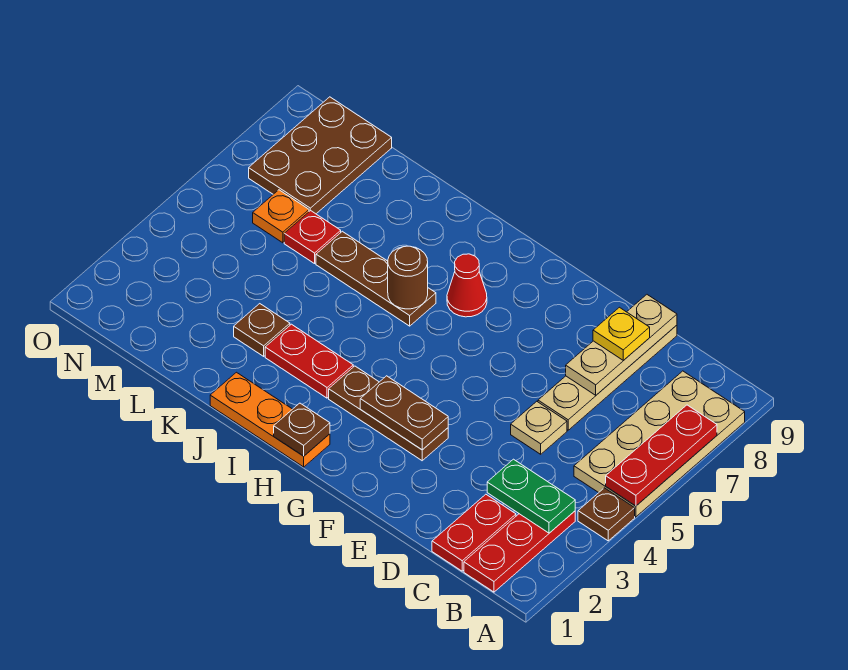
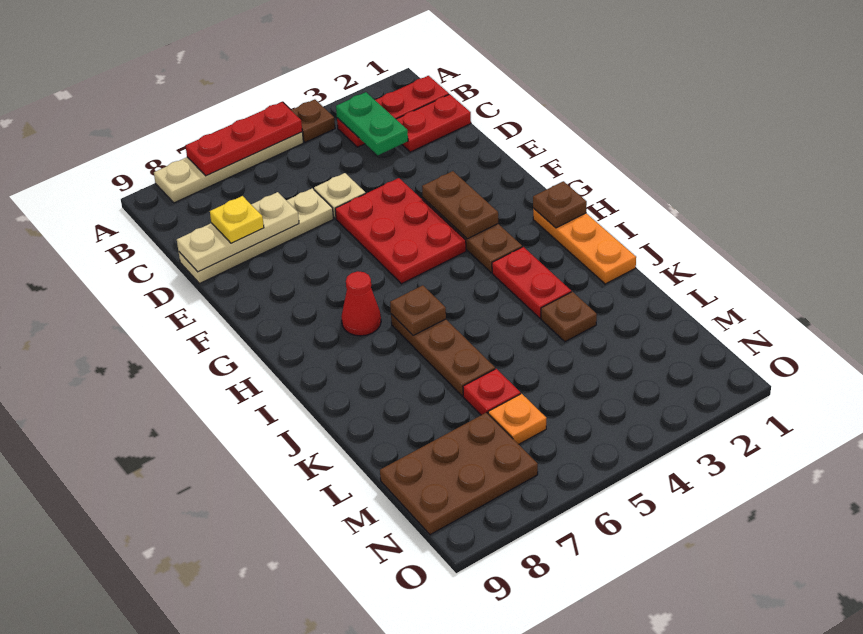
tan 2x4 plate [574,371,745,517] -> tan 1x4 plate [154,132,303,203]
none -> red 2x3 plate [335,178,466,284]
brown 1x1 round brick [388,246,428,309] -> brown 1x1 plate [390,285,446,335]

